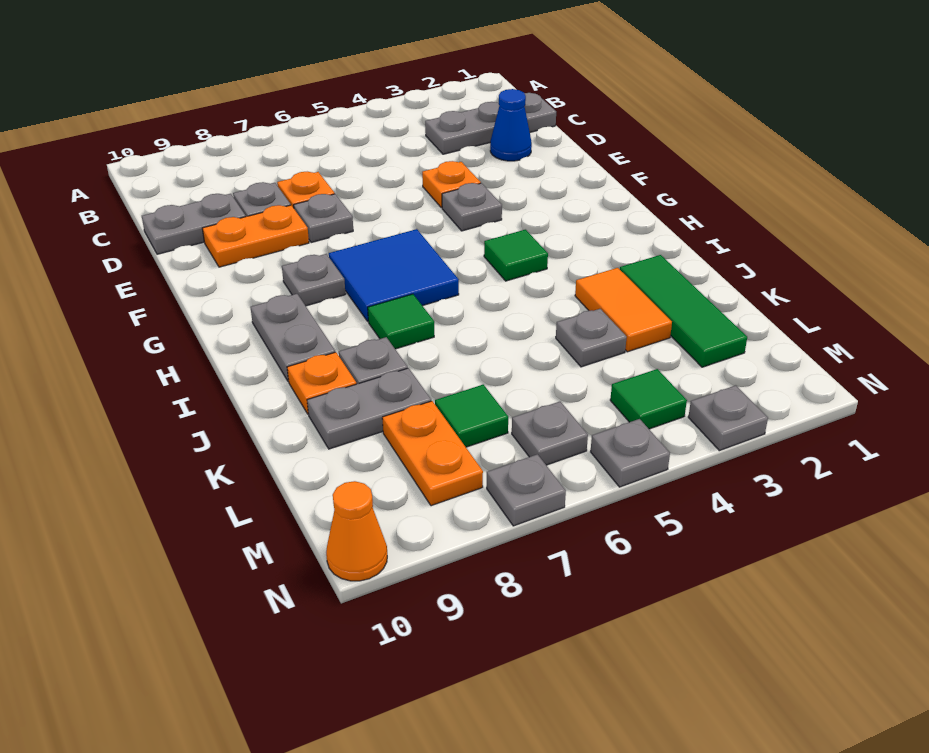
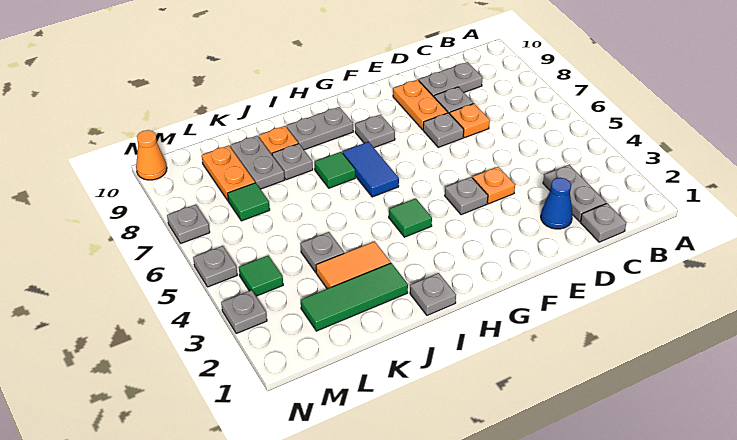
grey 1x2 plate [142,194,246,254] -> grey 1x2 plate turned to [419,62,483,97]
blue 2x2 tile [329,229,459,321] -> blue 1x2 tile [343,142,399,197]
orange 1x2 plate [382,401,483,506] -> orange 1x2 plate turned to [202,146,255,200]
grey 1x1 plate [512,402,588,465] -> grey 1x1 plate moved to [410,273,456,315]

